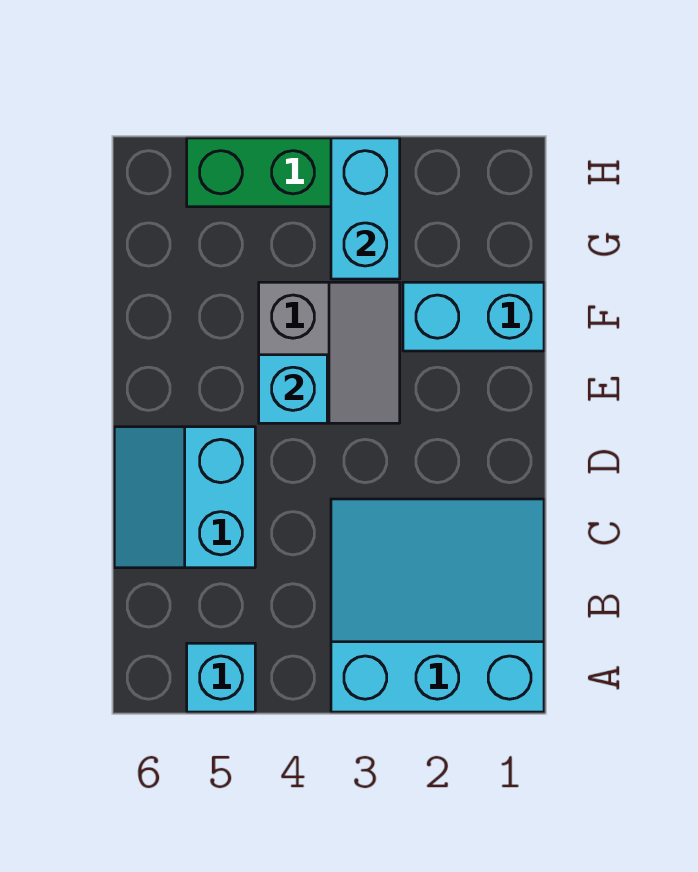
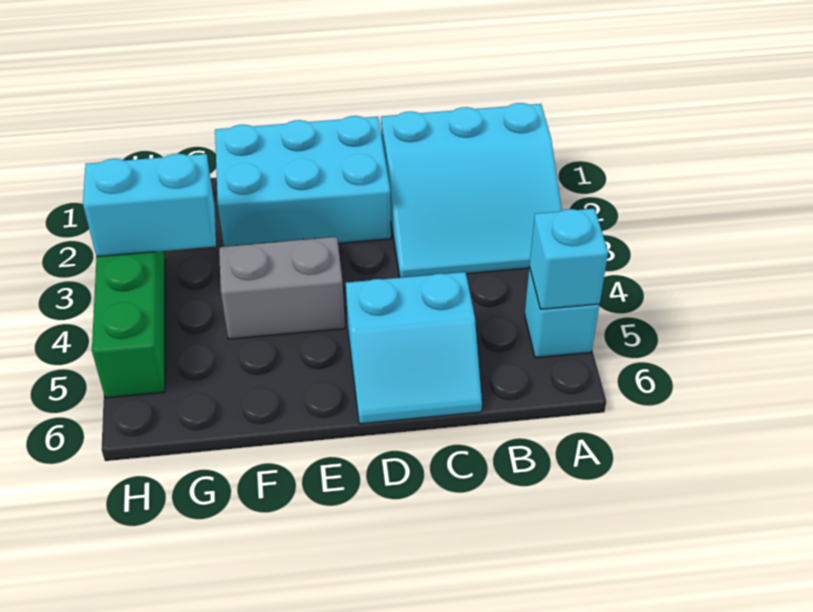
cyan 3x3 slope [331,499,544,712] -> cyan 3x3 slope turned to [381,103,562,278]
cyan 1x1 brick [259,355,327,423] -> cyan 1x1 brick moved to [530,209,608,309]
cyan 1x2 brick [403,282,544,351] -> cyan 2x3 brick [215,116,391,246]

